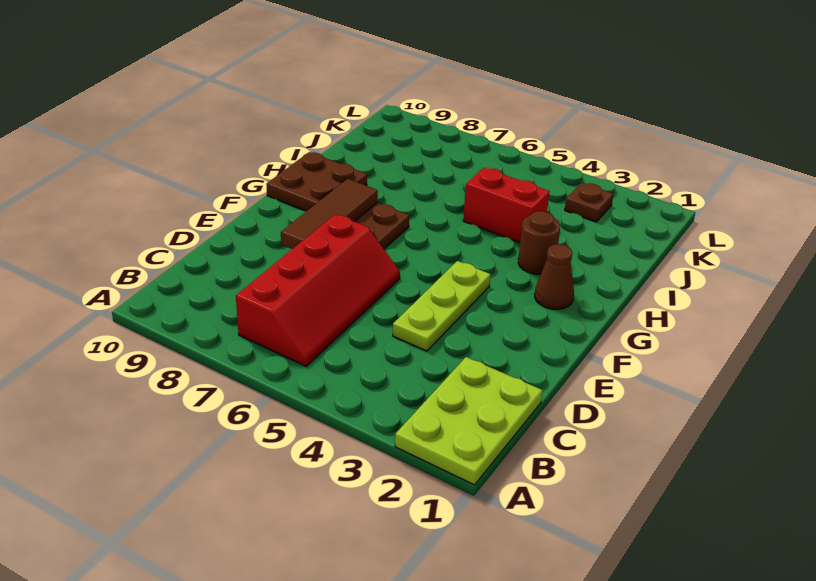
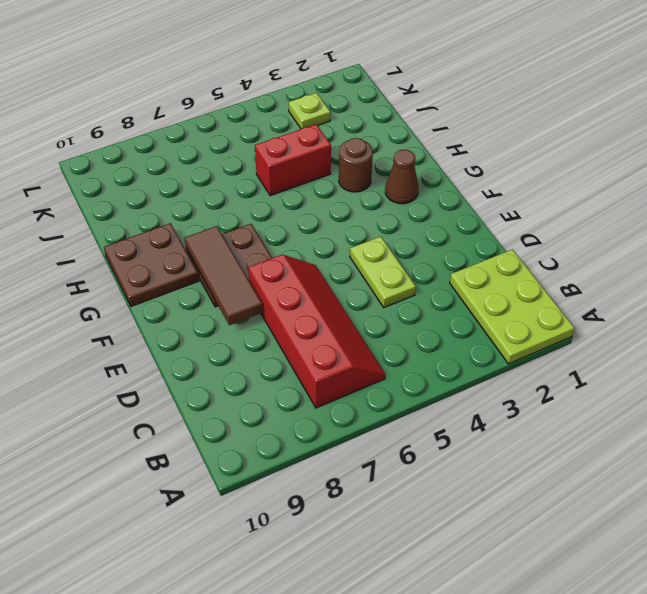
lime 1x3 plate [393,261,491,351] -> lime 1x2 plate [350,236,416,307]
brown 1x1 plate [565,183,613,222] -> lime 1x1 plate [289,93,331,129]

